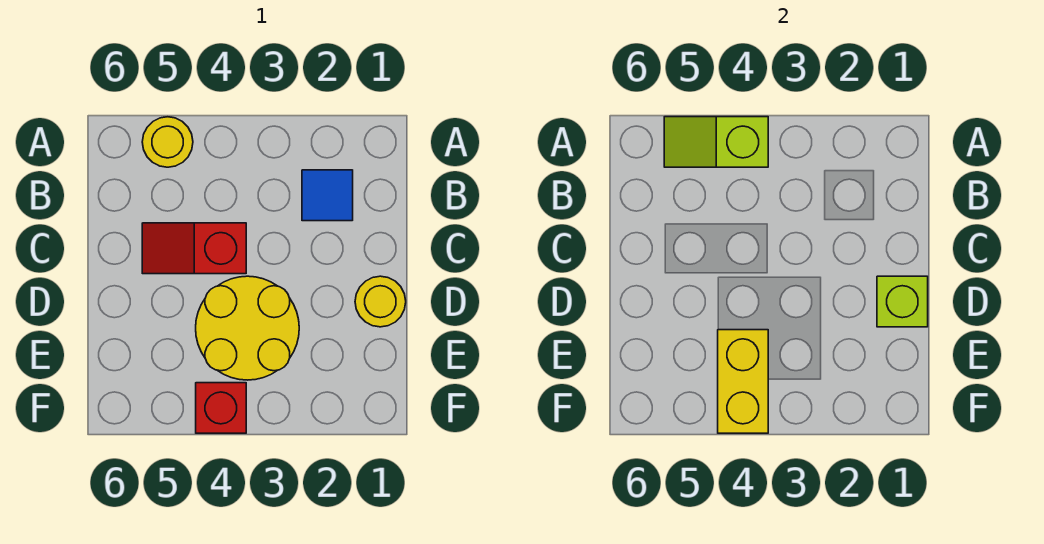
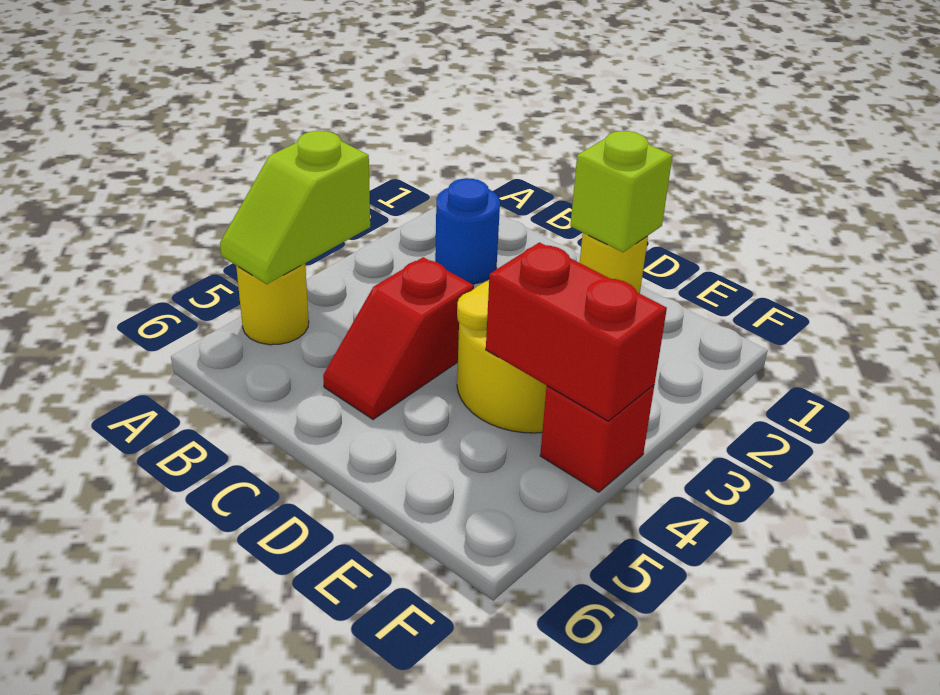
blue 1x1 tile [302,170,353,221] -> blue 1x1 round brick [435,178,500,284]
yellow 1x2 brick [718,330,768,433] -> red 1x2 brick [486,242,667,421]

